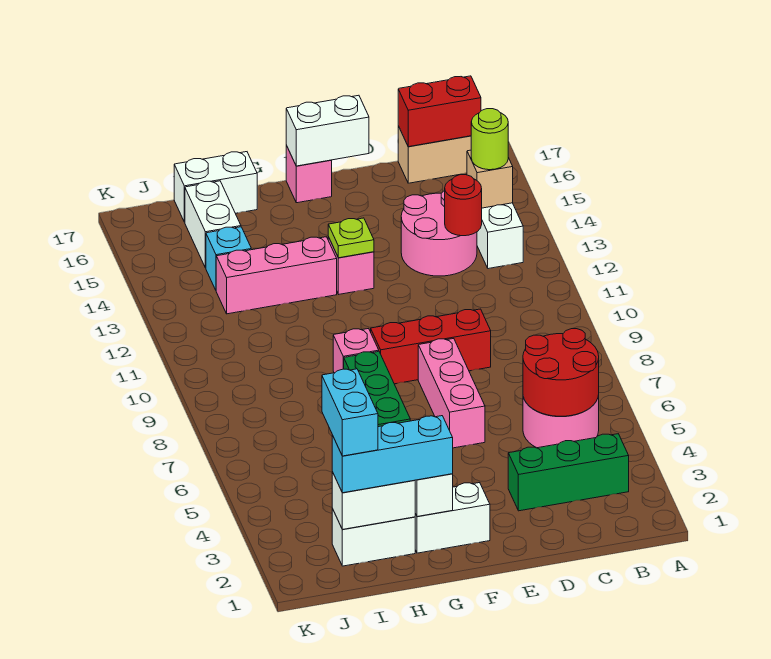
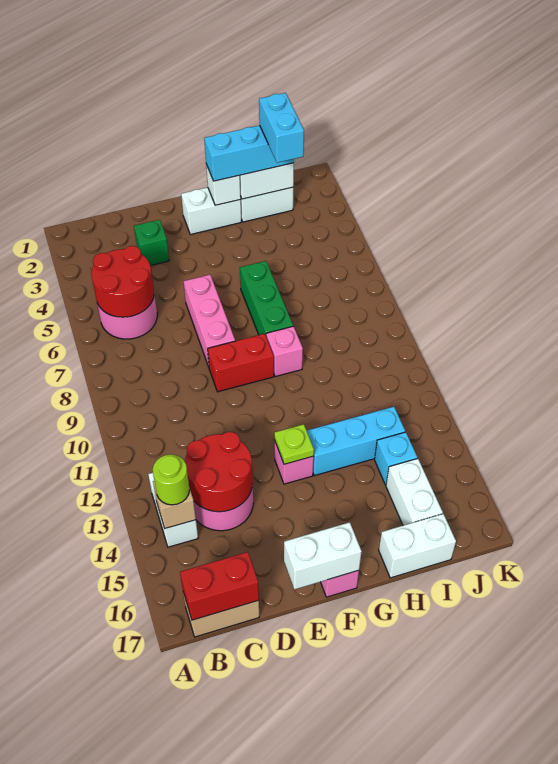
green 1x3 brick [508,434,629,511] -> green 1x1 brick [134,220,169,266]
red 1x1 round brick [445,174,482,236] -> red 2x2 round brick [185,432,253,512]
red 1x3 brick [371,309,491,384] -> red 1x2 brick [208,334,274,392]
pink 1x3 brick [216,237,337,314] -> cyan 1x3 brick [307,407,405,476]

